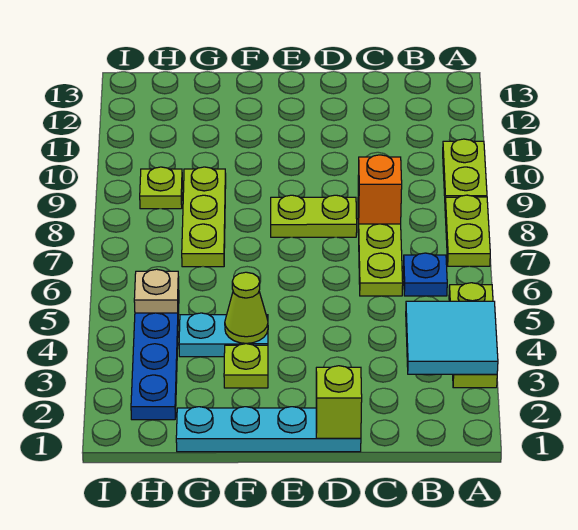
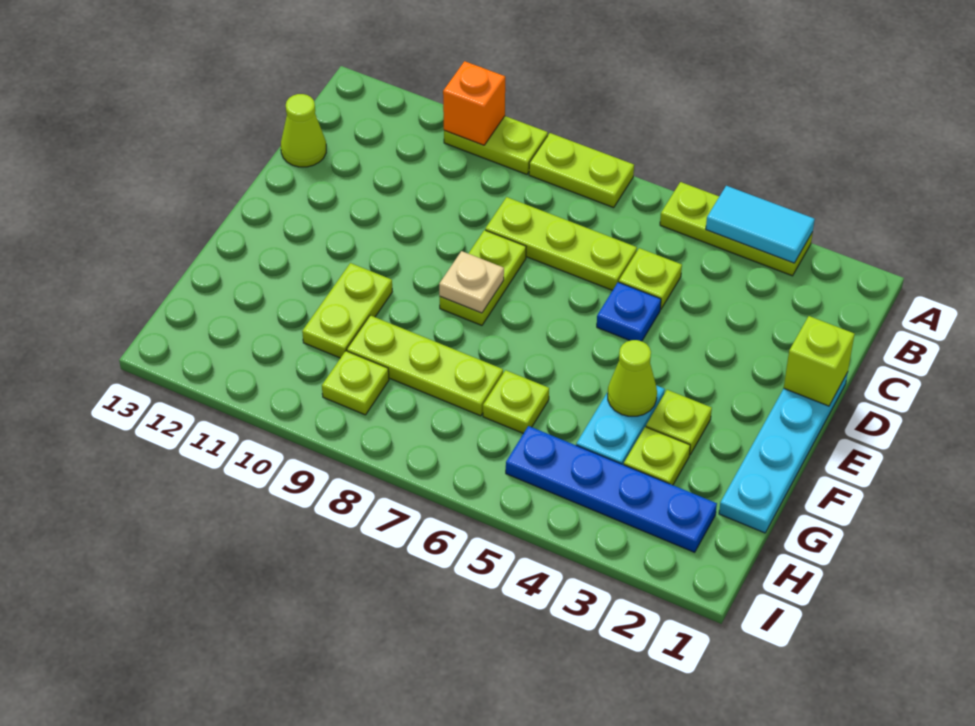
cyan 2x2 tile [406,301,498,374] -> cyan 1x2 tile [706,186,815,263]
blue 1x1 plate [403,253,447,296] -> blue 1x1 plate moved to [597,282,661,341]
none -> lime 1x1 plate [619,248,682,309]
orange 1x1 brick [358,155,402,224] -> orange 1x1 brick moved to [443,61,505,145]
none -> lime 1x1 cone [281,94,326,167]
none -> lime 1x2 plate [302,263,392,358]
none -> lime 1x1 plate [624,427,690,485]
none -> lime 1x1 plate [483,370,549,433]
tan 1x1 plate [134,269,179,313] -> tan 1x1 plate moved to [439,251,504,313]

